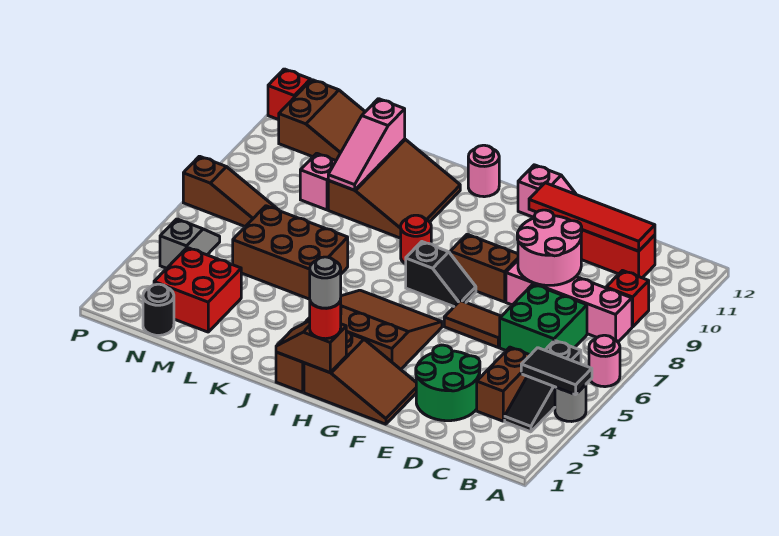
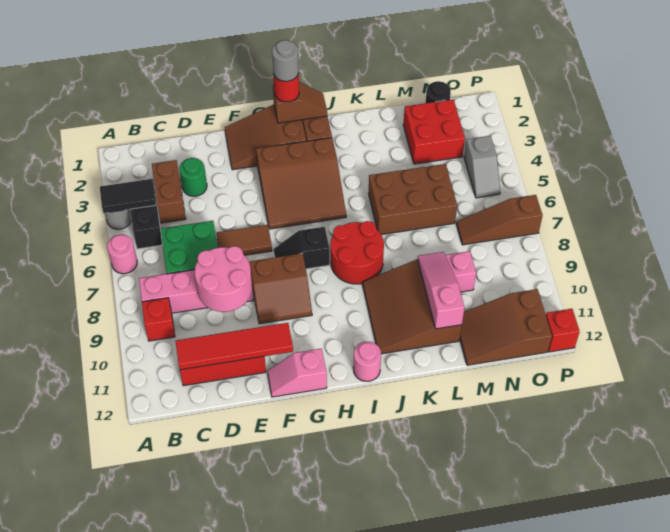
green 2x2 round brick [416,345,480,421] -> green 1x1 round brick [179,158,207,196]
red 1x1 round brick [401,215,431,264] -> red 2x2 round brick [330,221,384,284]

